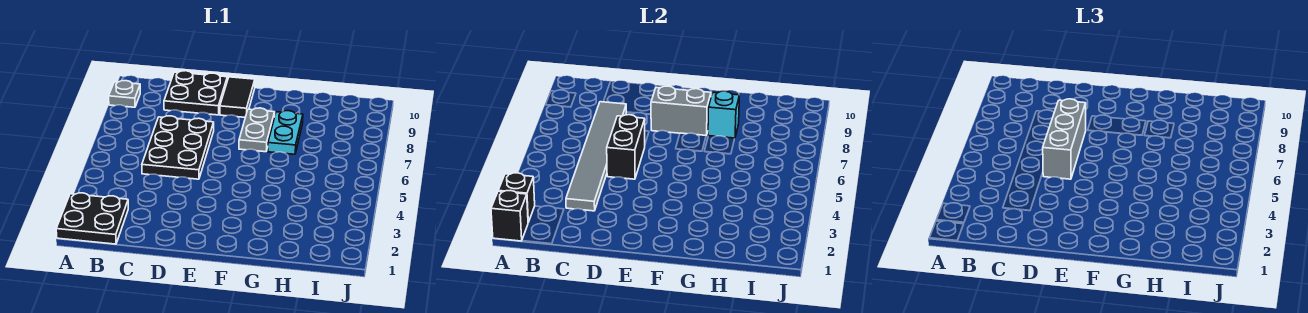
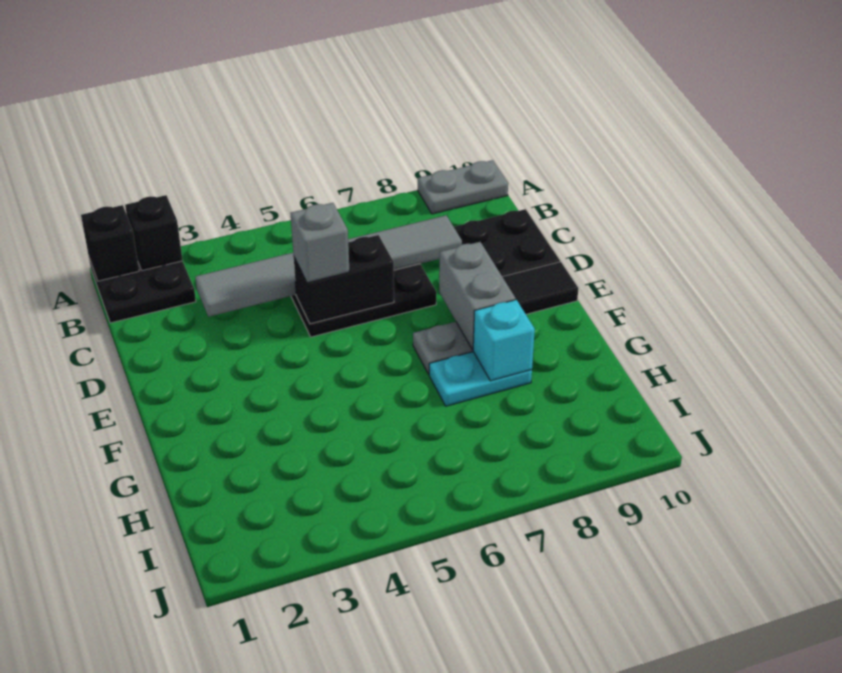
grey 1x1 plate [109,81,140,107] -> grey 1x2 plate [418,160,508,214]
grey 1x3 brick [1043,99,1086,179] -> grey 1x1 brick [291,203,349,283]

